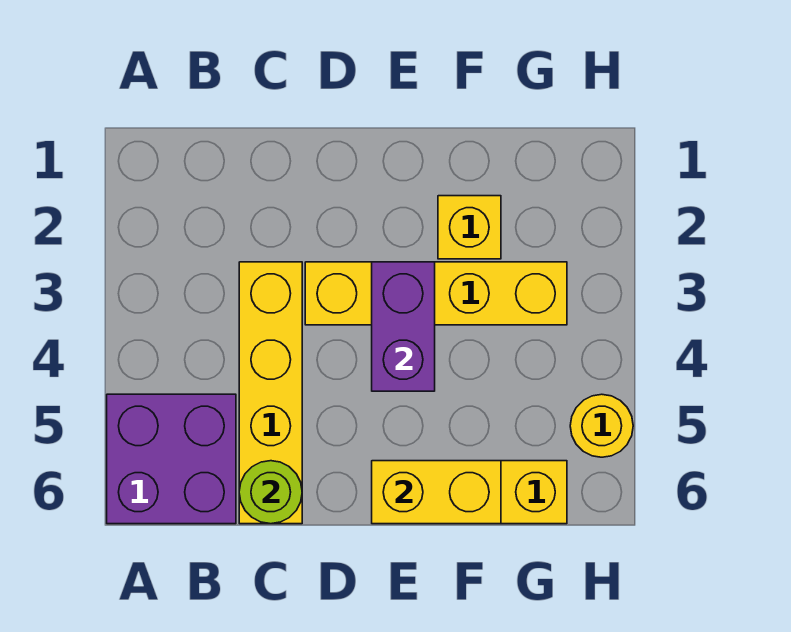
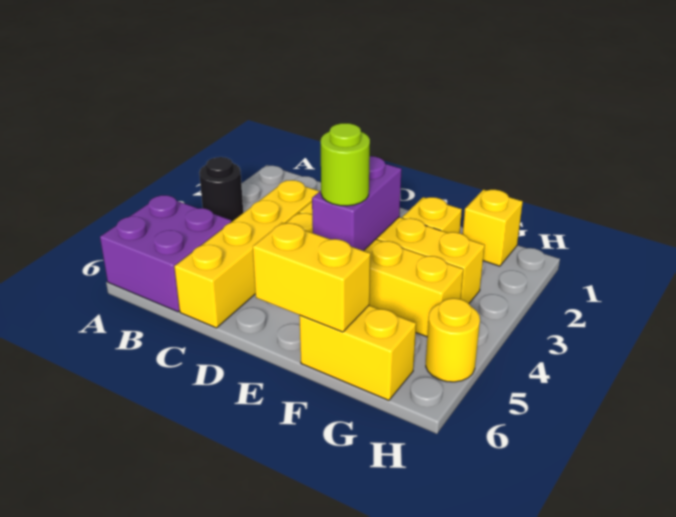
none -> black 1x1 round brick [199,157,243,222]
lime 1x1 round brick [239,461,302,524] -> lime 1x1 round brick moved to [321,123,370,206]
none -> yellow 1x4 brick [285,213,463,337]
none -> yellow 1x1 brick [463,190,523,266]

